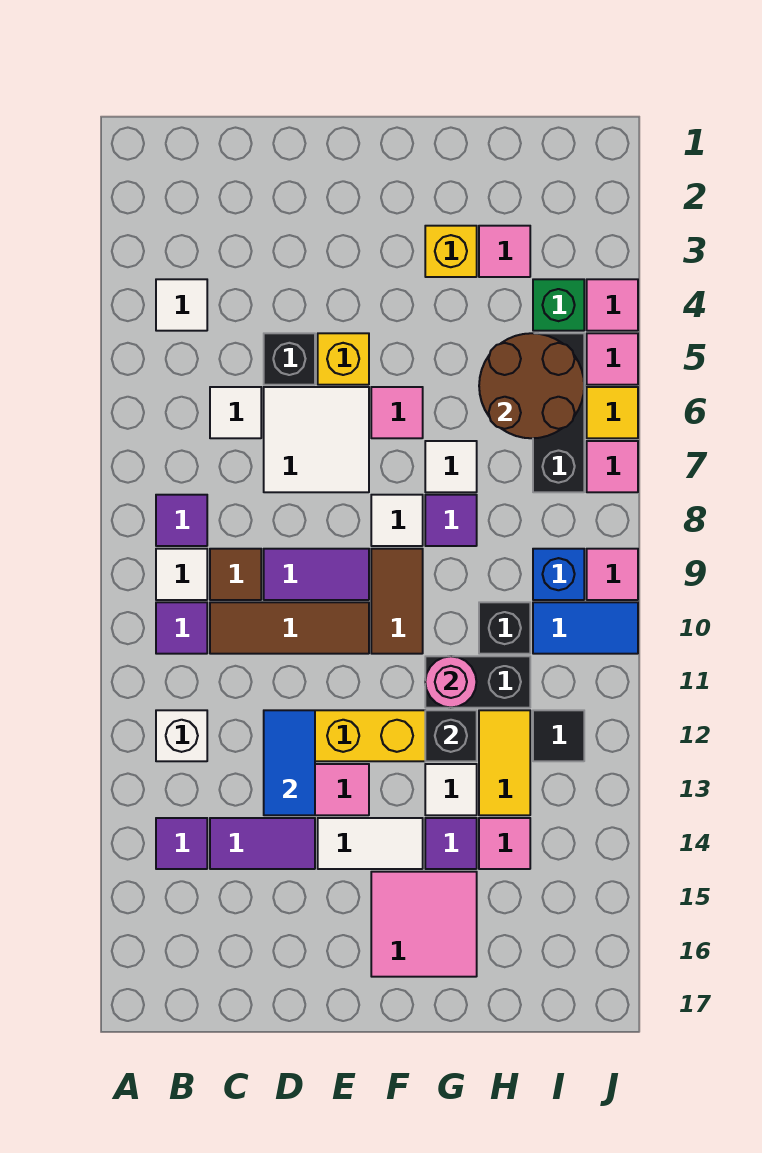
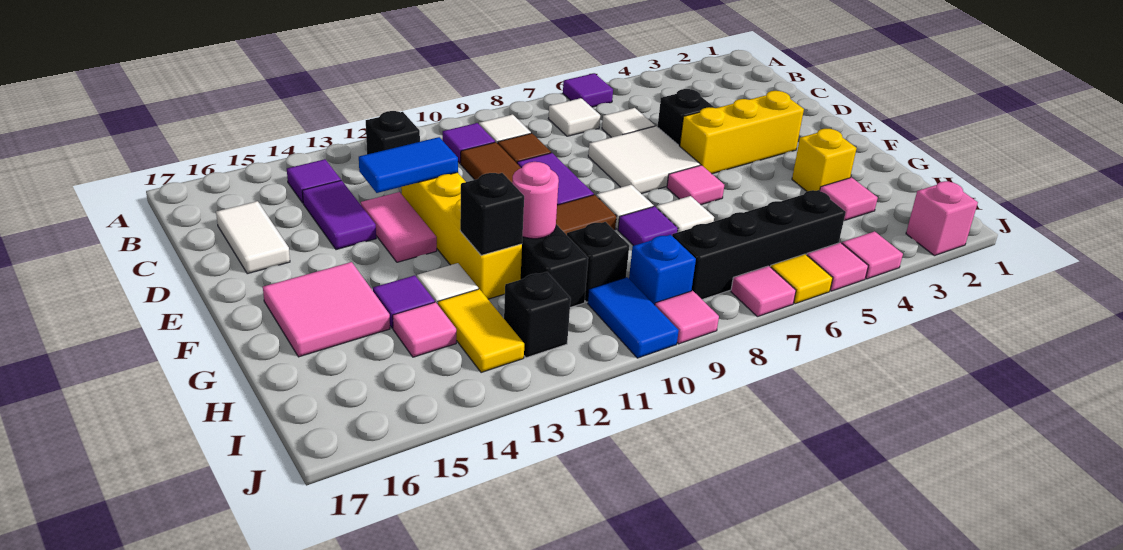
white 1x1 tile [156,279,207,331] -> white 1x1 tile moved to [548,98,600,136]
purple 1x1 tile [156,495,207,546] -> purple 1x1 tile moved to [563,73,613,107]
white 1x1 brick [156,710,207,761] -> black 1x1 brick [366,111,420,154]
yellow 1x1 brick [318,333,369,385] -> yellow 1x3 brick [680,91,804,174]
white 1x2 tile [318,818,423,869] -> white 1x2 tile moved to [216,201,290,274]
brown 2x2 round brick [479,333,584,438] -> none
yellow 1x2 tile [479,710,530,815] -> yellow 1x2 tile turned to [438,289,524,373]
green 1x1 brick [533,279,584,331] -> none
black 1x3 brick [533,333,584,492] -> black 1x4 brick [672,190,846,299]
black 1x1 tile [533,710,584,761] -> black 1x1 brick [504,272,571,358]
none -> pink 1x1 brick [906,181,978,256]

